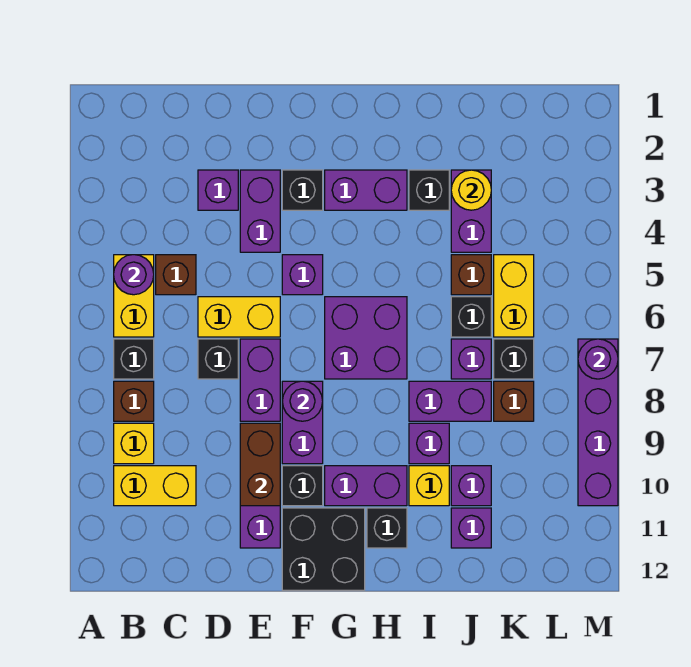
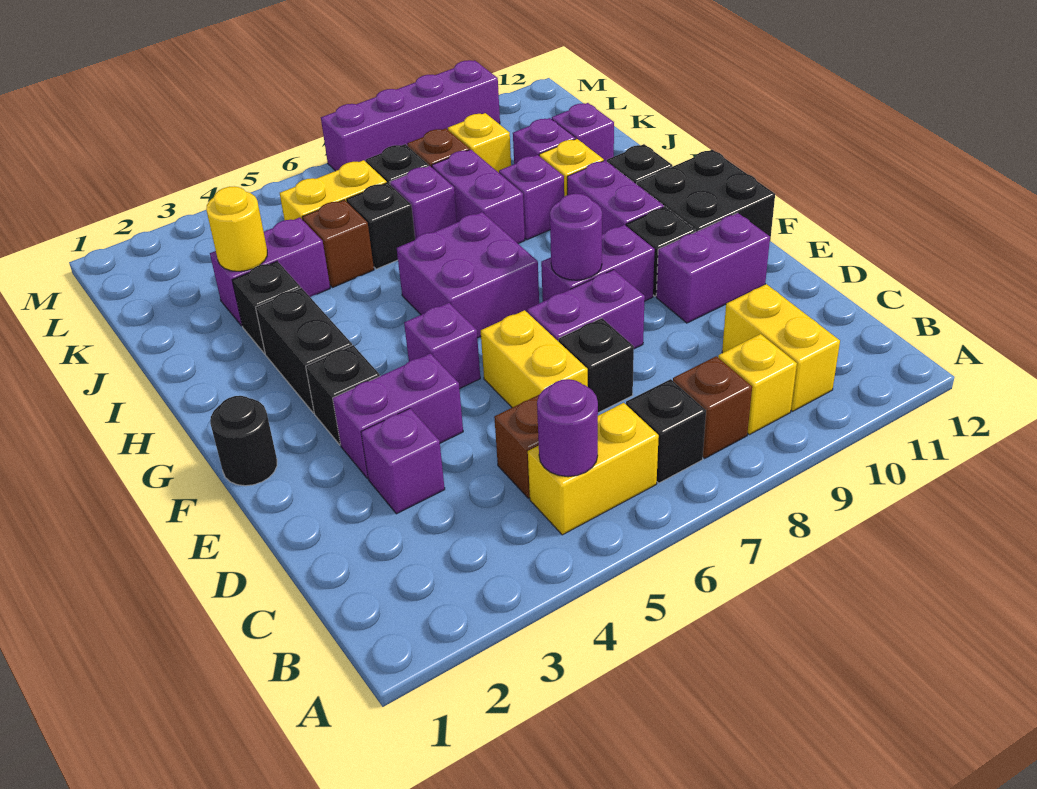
brown 1x2 brick [240,423,280,506] -> none
none -> black 1x1 round brick [210,396,277,486]
purple 1x2 brick [325,170,407,210] -> black 1x2 brick [256,288,352,413]
none -> yellow 1x1 brick [448,113,511,173]
purple 1x1 round brick [578,339,618,379] -> none

